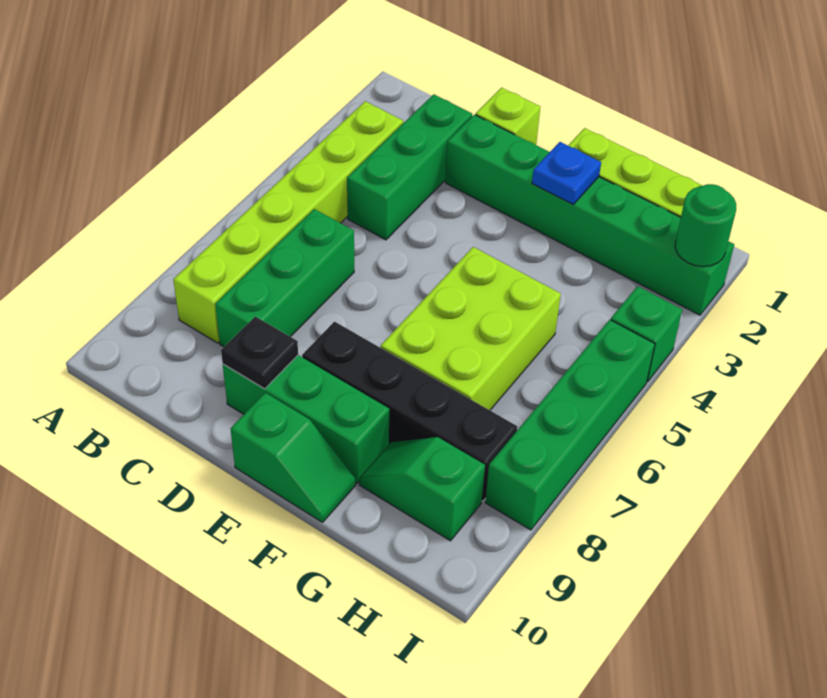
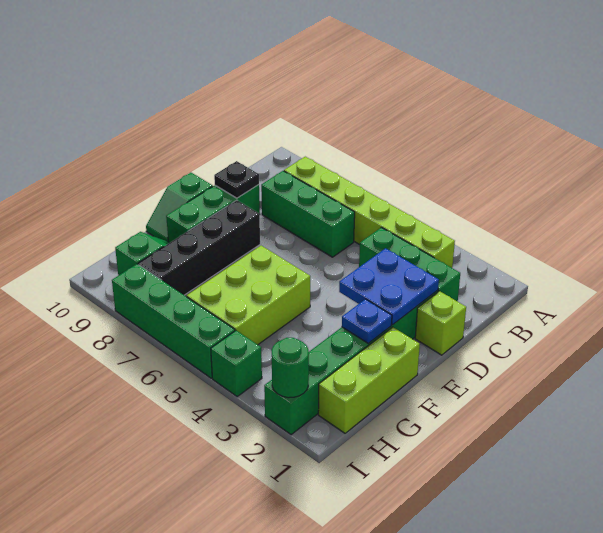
none -> blue 2x2 plate [339,248,439,325]
lime 2x3 brick [381,247,561,410] -> lime 2x3 brick turned to [187,246,310,345]

